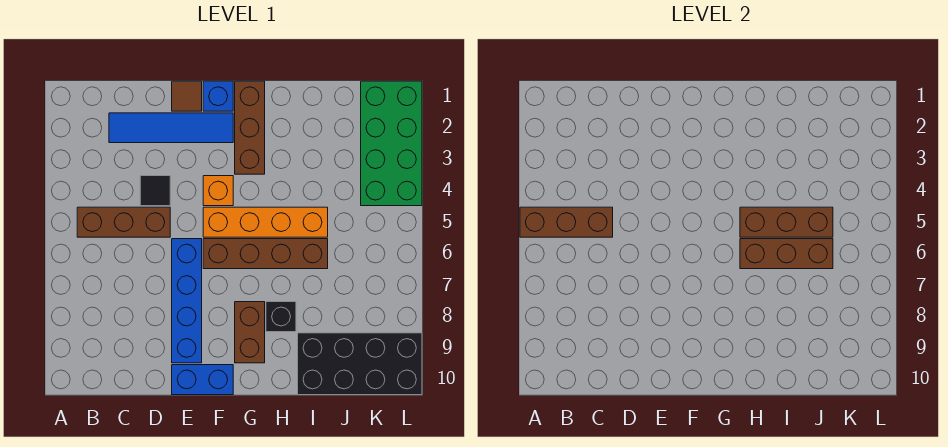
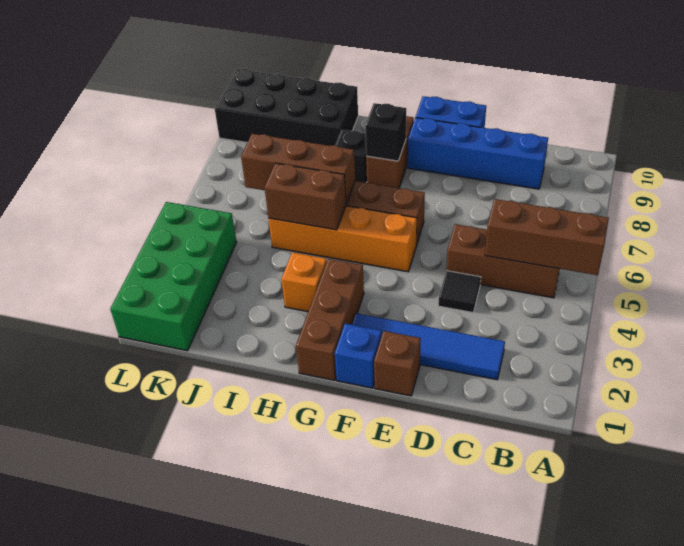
brown 1x1 tile [172,81,202,111] -> brown 1x1 brick [374,331,421,396]
blue 1x4 brick [172,239,202,363] -> blue 1x4 brick turned to [408,118,548,189]
orange 1x1 brick [203,176,233,206] -> orange 1x1 brick moved to [282,252,327,312]
none -> black 1x1 brick [365,103,406,161]
brown 1x3 brick [740,207,833,237] -> brown 1x2 brick [265,163,346,230]

